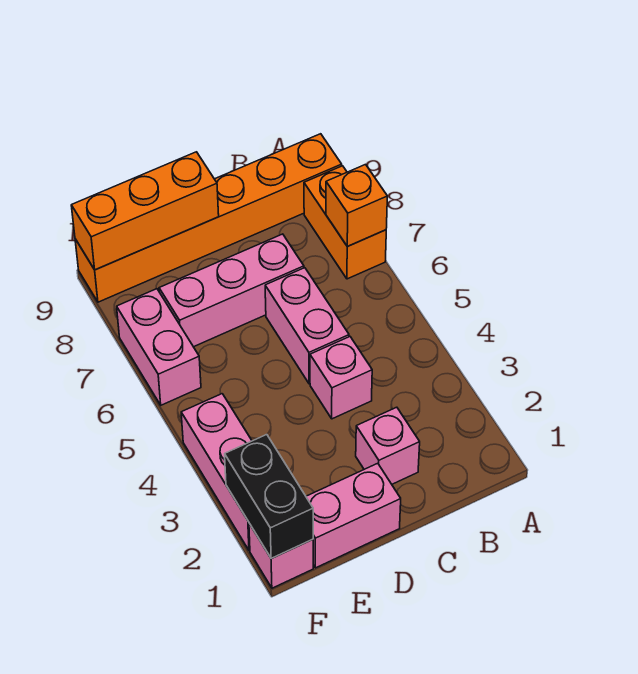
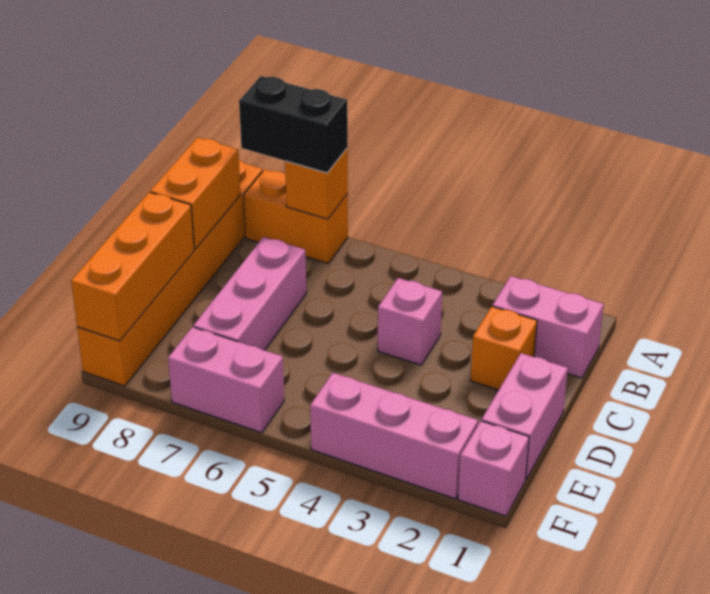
none -> orange 1x2 brick [150,137,240,249]
pink 1x1 brick [356,407,420,484] -> orange 1x1 brick [470,307,537,390]
pink 1x2 brick [265,268,349,384] -> pink 1x2 brick moved to [492,276,604,378]
black 1x2 brick [225,435,313,559] -> black 1x2 brick moved to [239,76,348,173]

